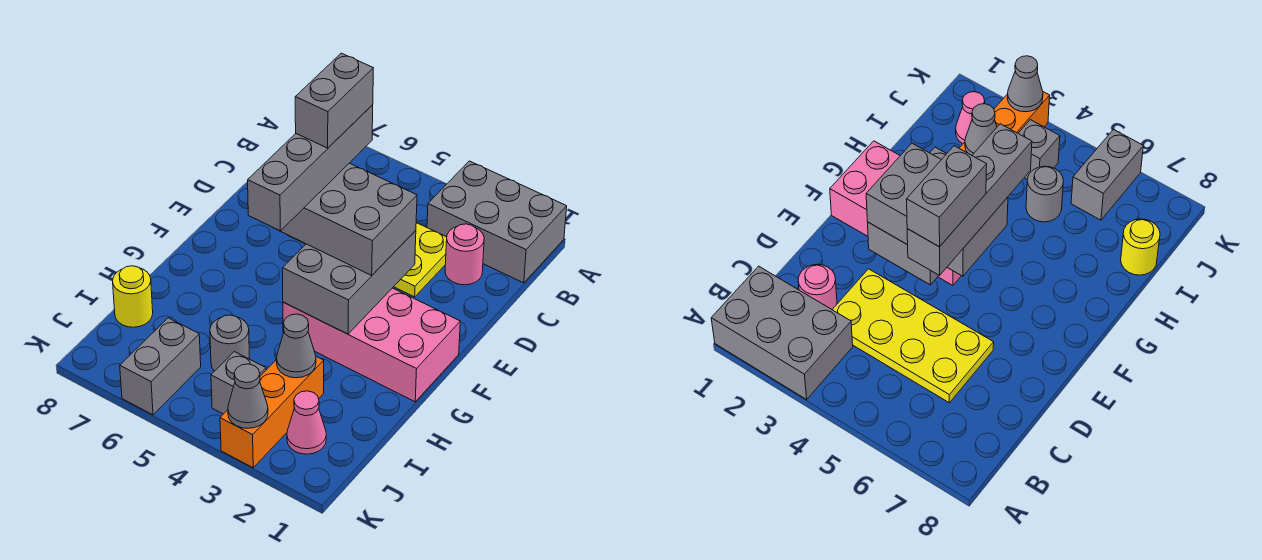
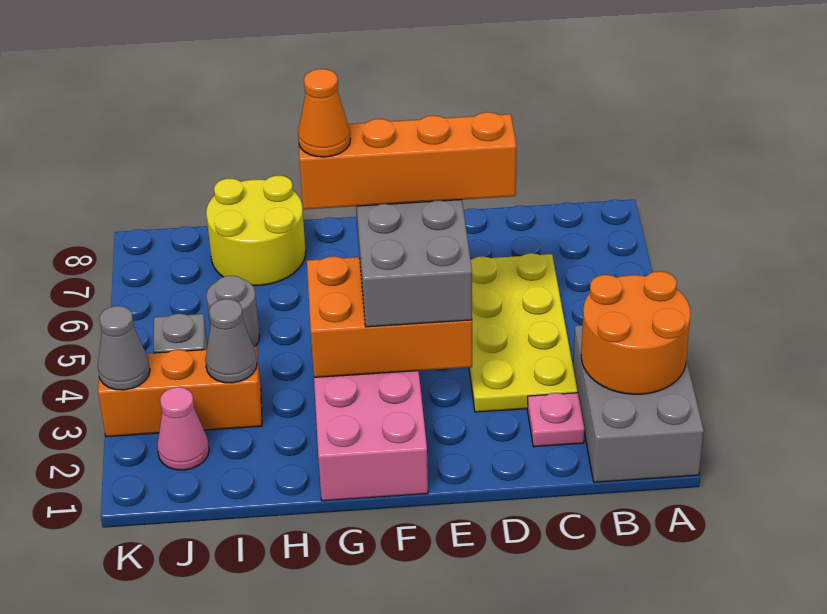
none -> orange 2x2 round brick [581,271,691,394]
pink 1x1 round brick [445,224,484,285] -> pink 1x1 plate [527,393,584,447]
grey 1x4 brick [248,105,373,231] -> orange 1x4 brick [298,112,516,209]
grey 1x2 brick [295,53,373,148] -> none
grey 2x3 brick [282,230,416,334] -> orange 2x3 brick [307,256,472,377]
none -> orange 1x1 cone [298,69,350,157]
yellow 1x1 round brick [113,266,153,327] -> yellow 2x2 round brick [206,176,306,285]
grey 1x2 brick [120,318,201,415] -> none

